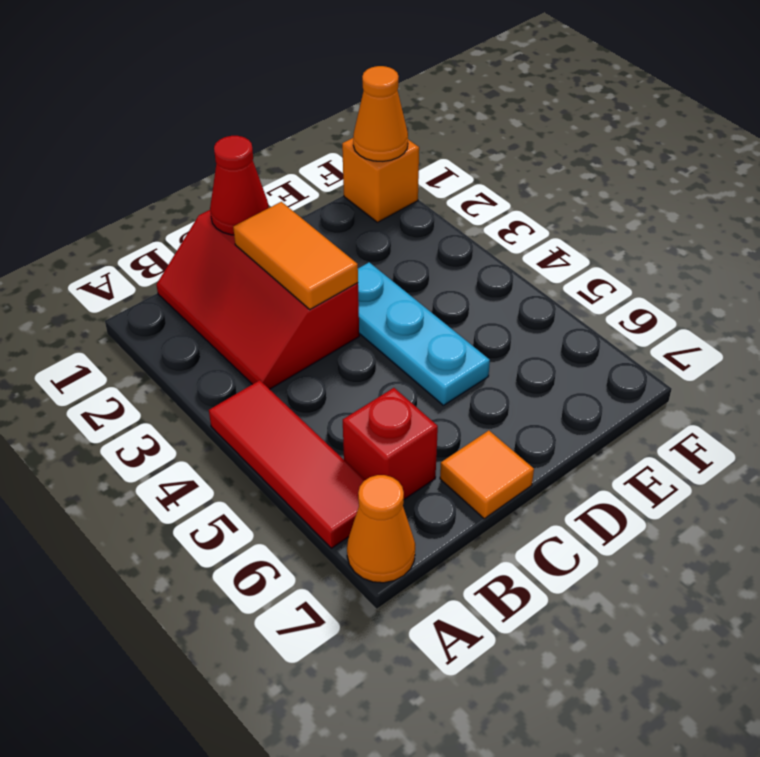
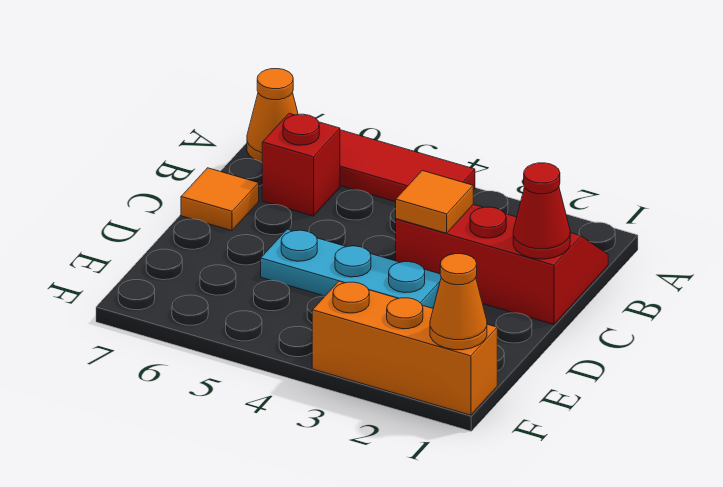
orange 1x2 tile [233,202,358,309] -> orange 1x1 tile [396,171,473,233]
orange 1x1 brick [342,138,419,222] -> orange 1x3 brick [312,281,497,415]

